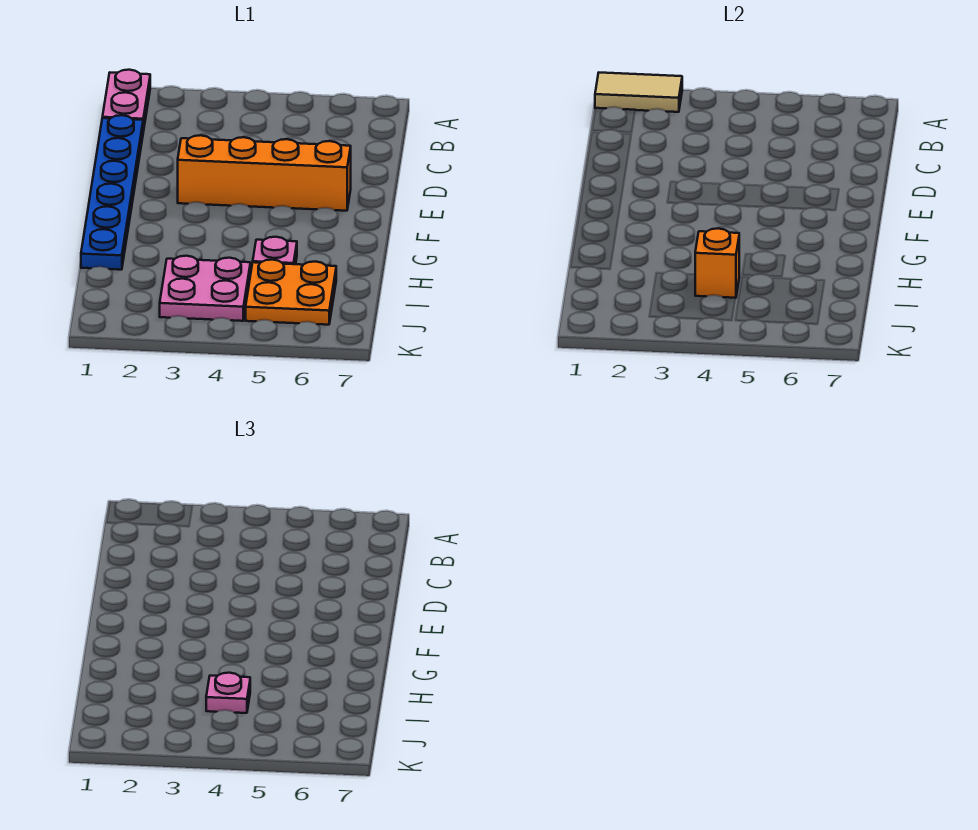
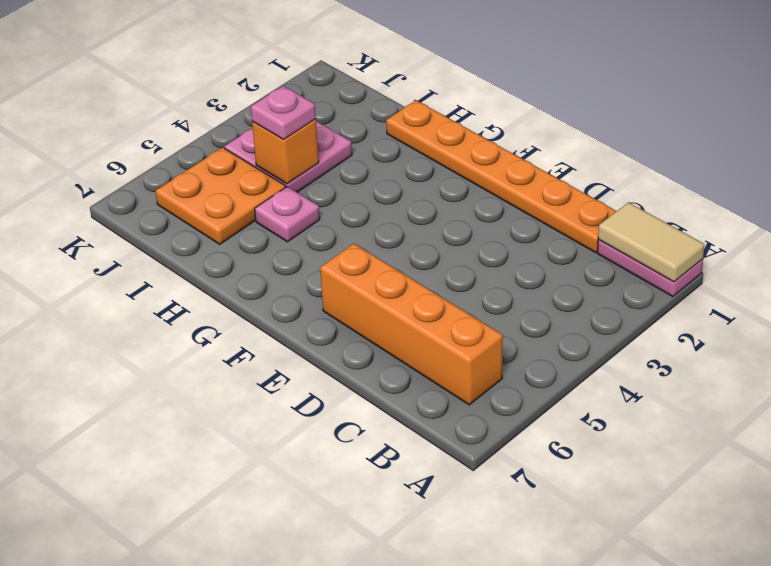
tan 1x2 tile [595,73,682,112] -> tan 1x2 tile turned to [598,203,704,282]
blue 1x6 plate [81,115,143,270] -> orange 1x6 plate [386,100,617,253]
orange 1x4 brick [178,135,351,211] -> orange 1x4 brick turned to [320,244,503,405]

